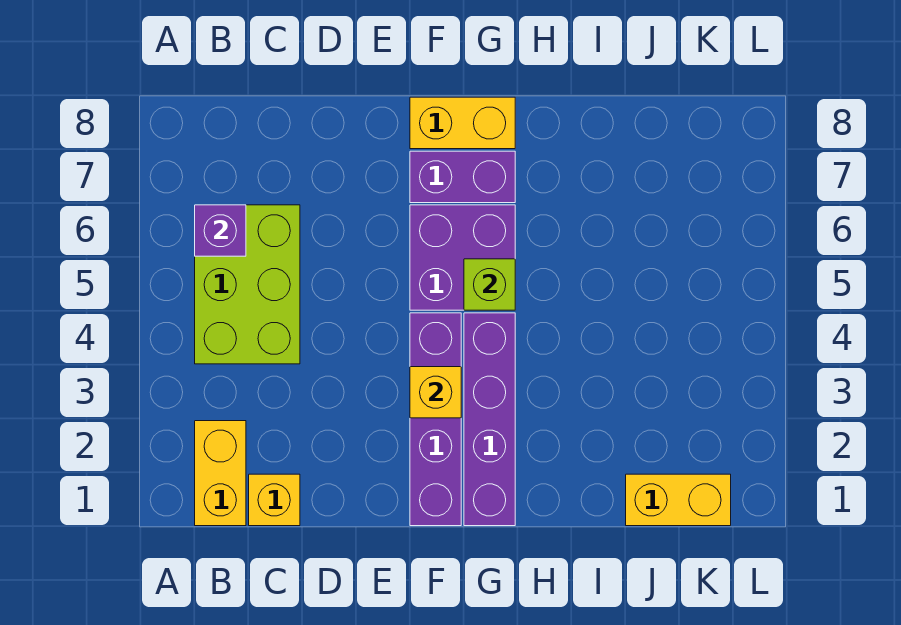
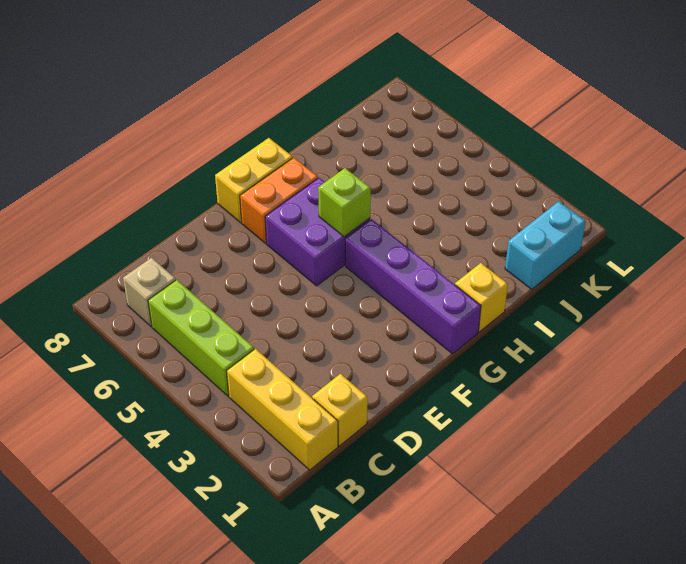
yellow 1x2 brick [195,421,246,526] -> yellow 1x3 brick [227,349,338,470]
lime 2x3 brick [195,205,300,364] -> lime 1x3 brick [148,280,254,396]
purple 1x1 brick [195,205,246,256] -> none
none -> tan 1x1 brick [123,258,176,326]
purple 1x4 brick [410,313,461,526] -> none
yellow 1x1 brick [410,367,461,418] -> yellow 1x1 brick moved to [455,263,508,332]
purple 1x2 brick [410,151,515,203] -> orange 1x2 brick [240,158,318,243]
yellow 1x2 brick [626,474,731,526] -> cyan 1x2 brick [505,201,586,289]

